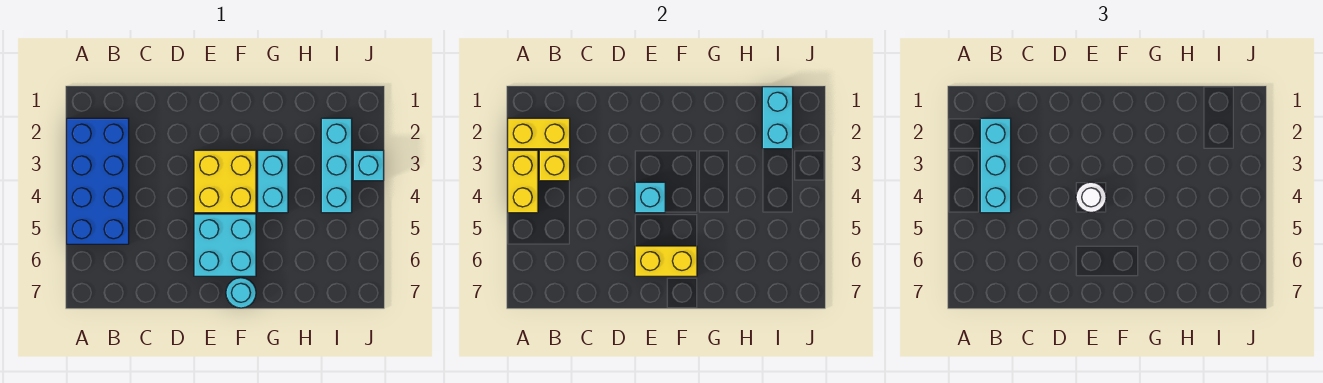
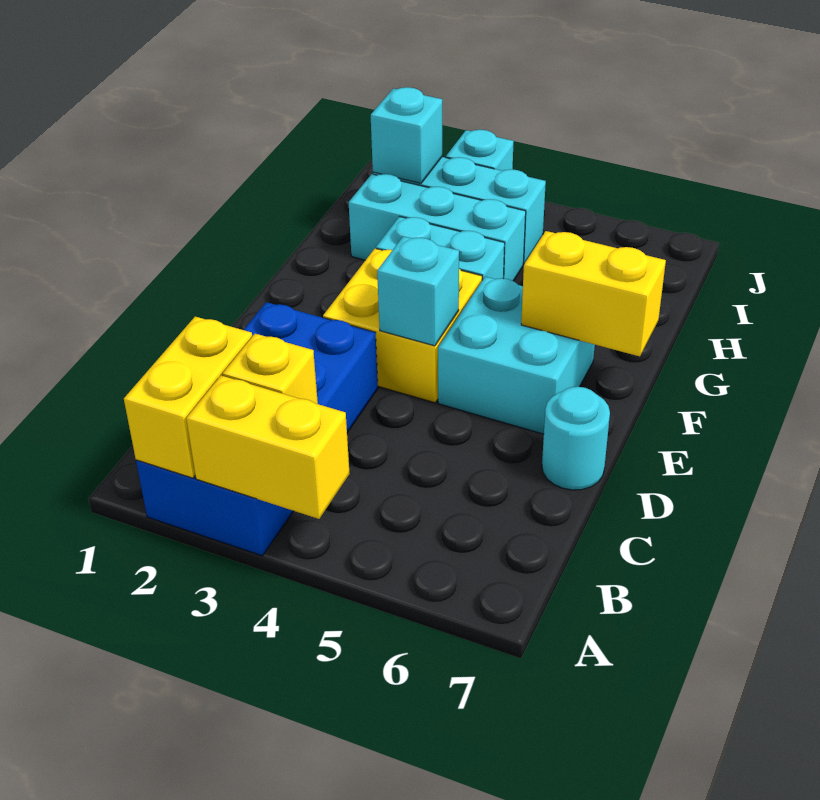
blue 2x4 brick [67,118,129,244] -> blue 2x4 brick turned to [136,302,378,556]
cyan 1x3 brick [980,118,1011,213] -> cyan 1x3 brick moved to [349,174,526,281]
white 1x1 round brick [1076,182,1106,212] -> none
yellow 1x2 brick [635,246,697,276] -> yellow 1x2 brick turned to [521,231,666,356]
cyan 1x1 round brick [226,278,256,308] -> cyan 1x1 round brick moved to [542,387,610,490]
cyan 1x2 brick [762,87,793,149] -> cyan 1x1 brick [371,87,442,183]

